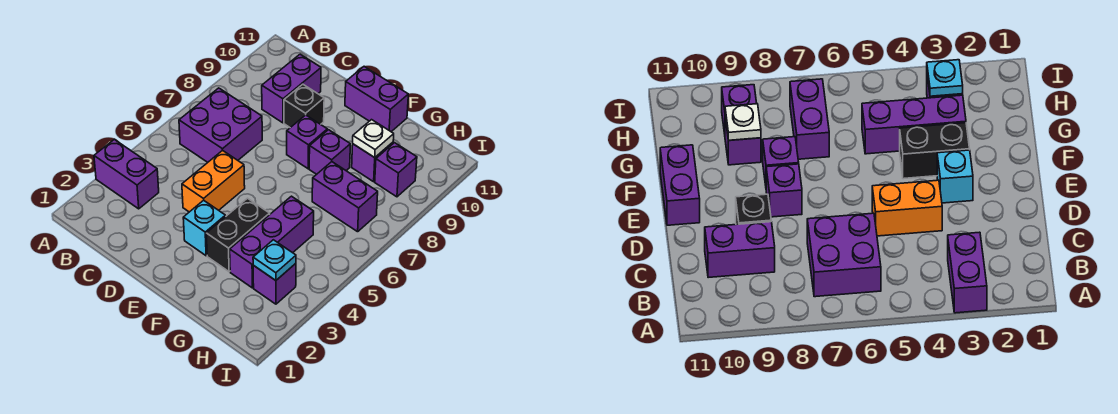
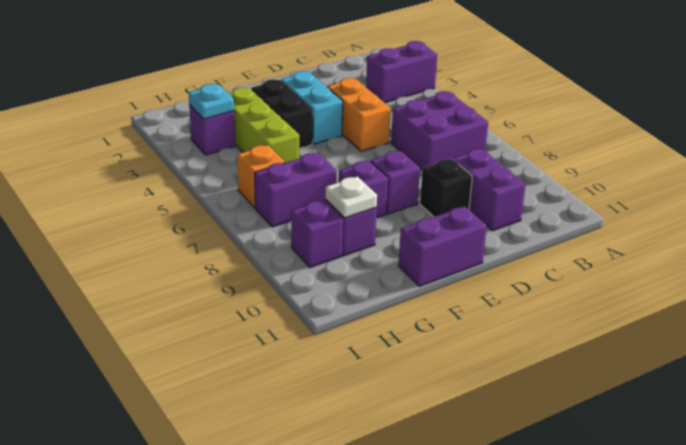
cyan 1x1 brick [183,200,226,256] -> cyan 1x2 brick [281,71,343,144]
purple 1x3 brick [230,196,314,288] -> lime 1x3 brick [229,88,299,163]
none -> orange 1x1 brick [237,145,285,208]

